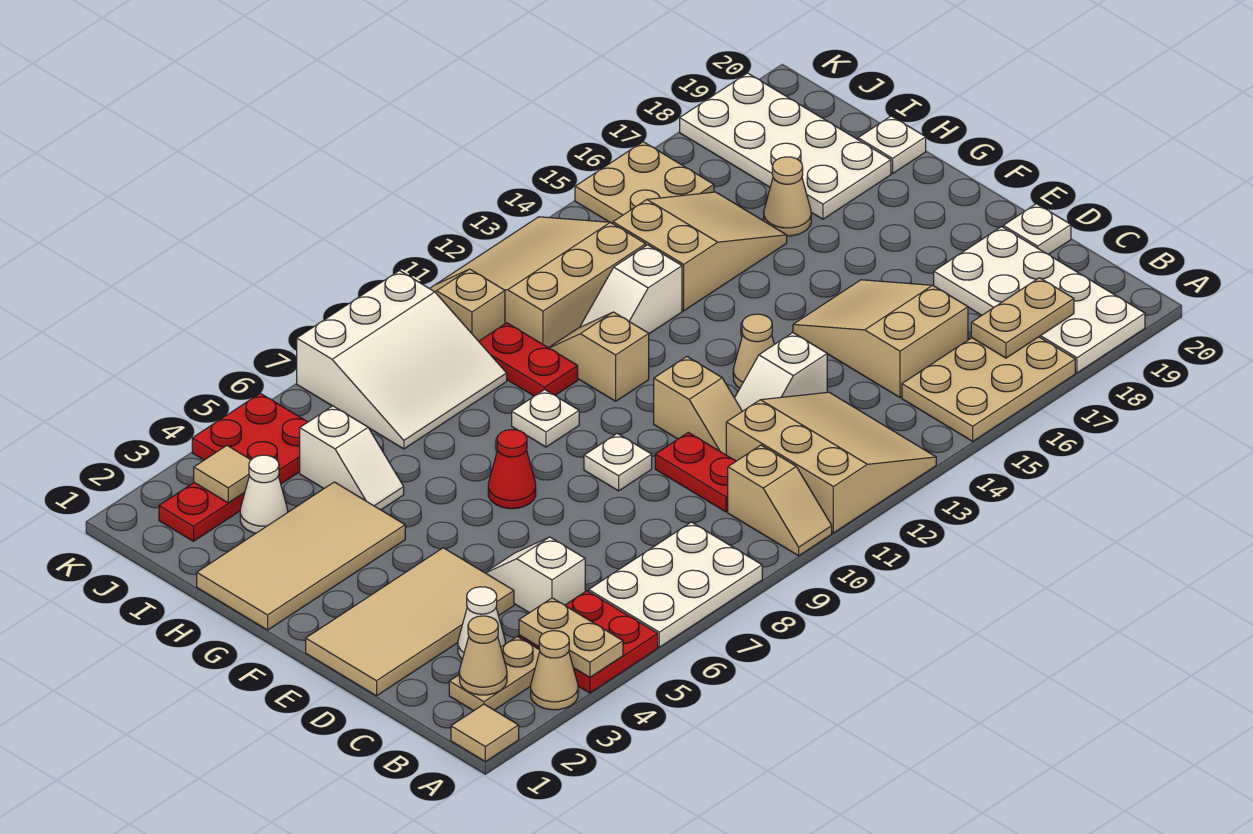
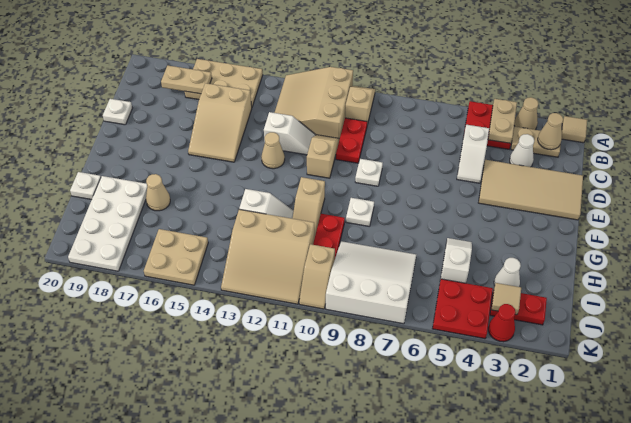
white 2x3 plate [589,522,762,647] -> none
white 2x4 plate [934,227,1145,373] -> none
red 1x1 cone [488,430,536,509] -> red 1x1 cone moved to [488,304,516,342]
tan 2x4 tile [197,482,405,630] -> none
tan 2x3 slope [613,192,787,311] -> none

